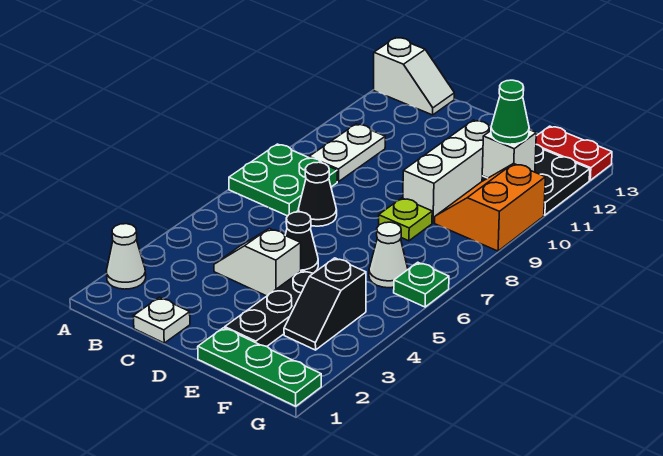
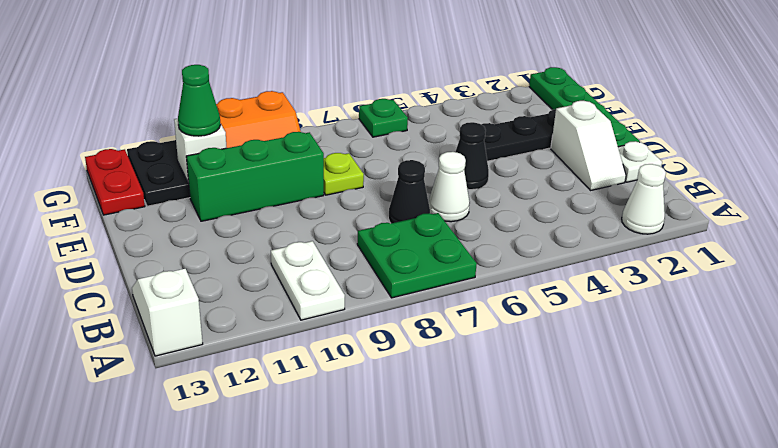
white 1x2 plate [309,124,385,182] -> white 1x2 plate turned to [271,241,345,320]
white 1x2 slope [214,229,301,296] -> white 1x2 slope moved to [551,101,626,190]
green 1x3 plate [198,328,321,406] -> green 1x4 plate [529,67,640,147]
white 1x3 brick [403,120,491,223] -> green 1x3 brick [186,132,324,221]
black 1x2 slope [284,258,366,350] -> none
white 1x1 cone [369,222,408,288] -> white 1x1 cone moved to [429,152,470,222]

